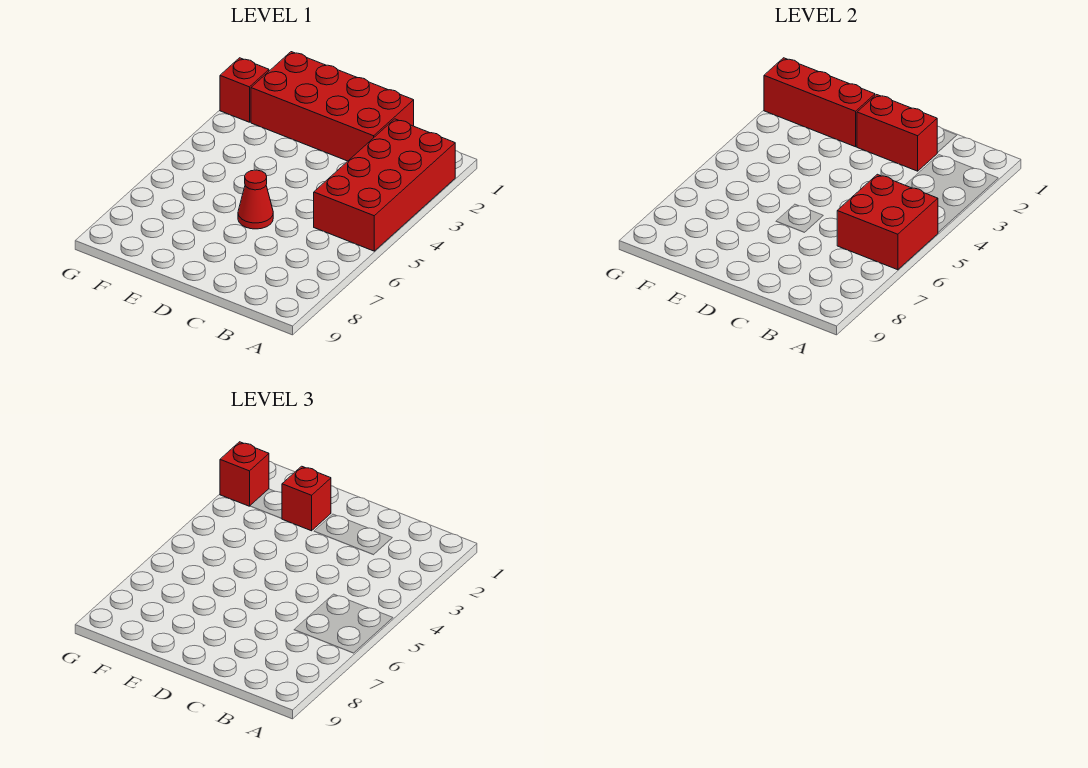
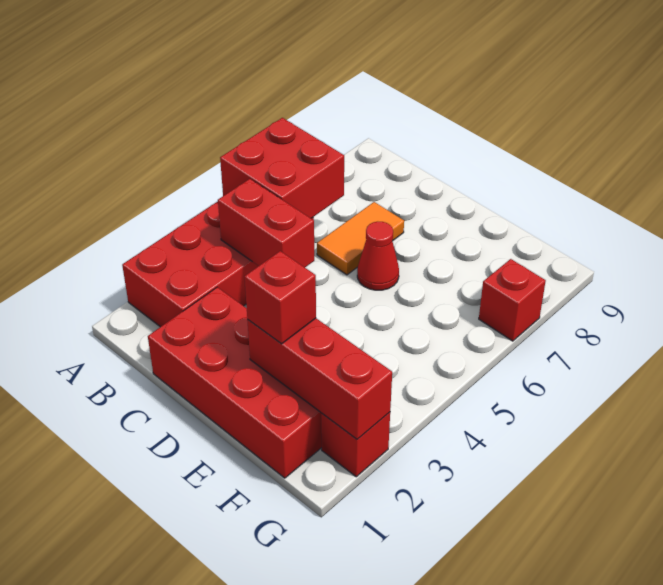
red 1x2 brick [857,95,937,171] -> red 1x2 brick moved to [218,179,314,267]
none -> orange 1x2 tile [317,202,404,275]
red 1x1 brick [220,442,269,506] -> red 1x1 brick moved to [479,259,546,341]

